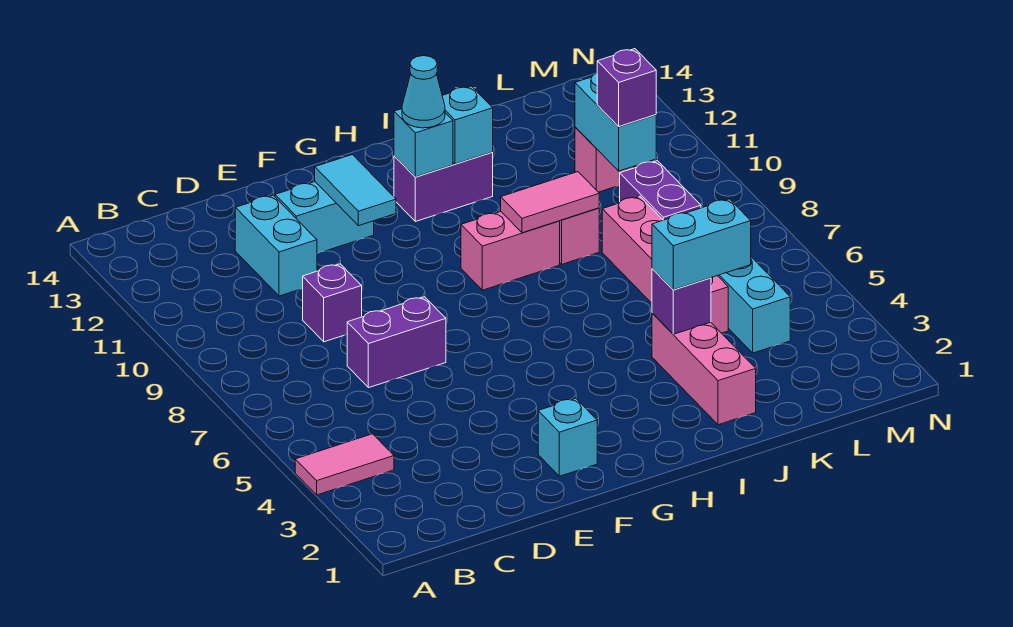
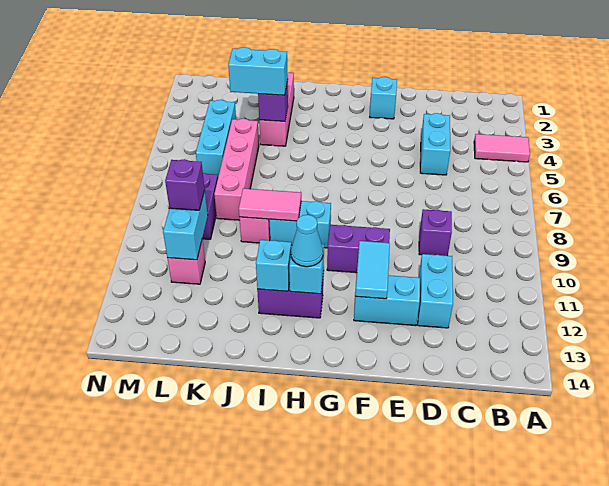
none -> cyan 1x2 brick [420,113,450,175]
purple 1x2 brick [347,297,446,388] -> purple 1x2 brick moved to [327,225,390,273]
pink 1x2 brick [461,212,560,290] -> cyan 1x2 brick [270,201,331,248]

